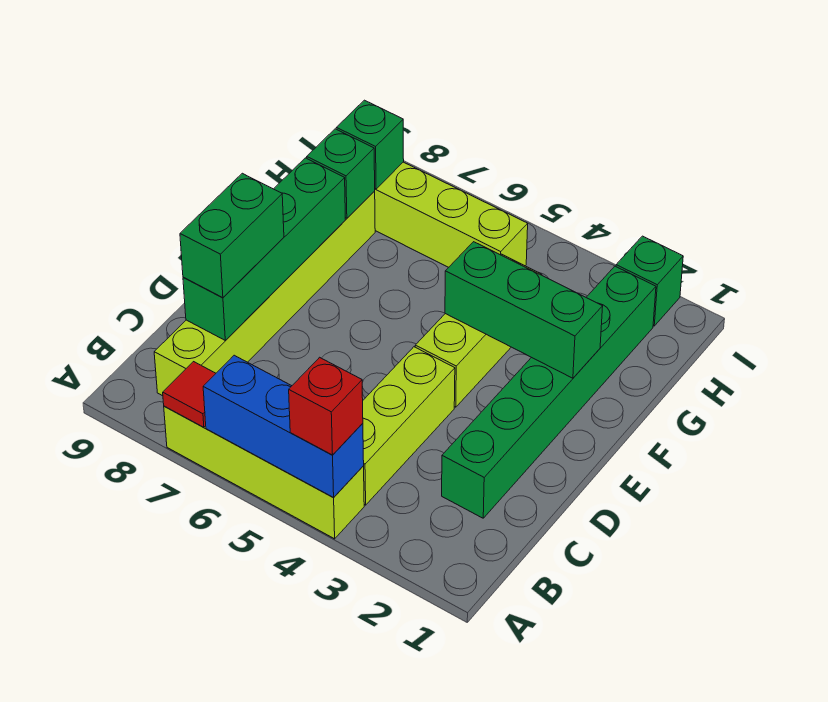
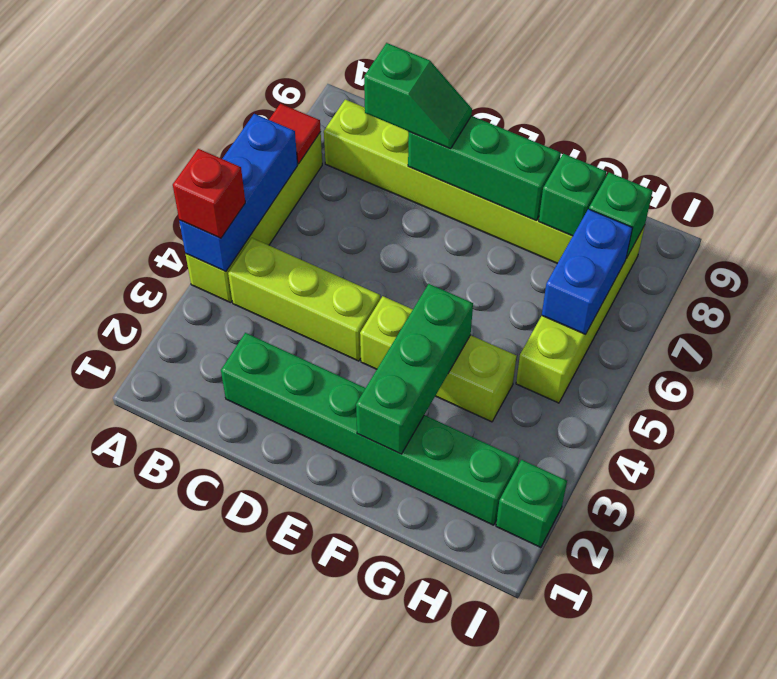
green 1x4 brick [183,158,345,341] -> green 1x3 brick [408,116,561,220]
green 1x2 brick [180,173,284,298] -> green 1x2 slope [364,43,472,149]
none -> blue 1x2 brick [542,209,632,334]

